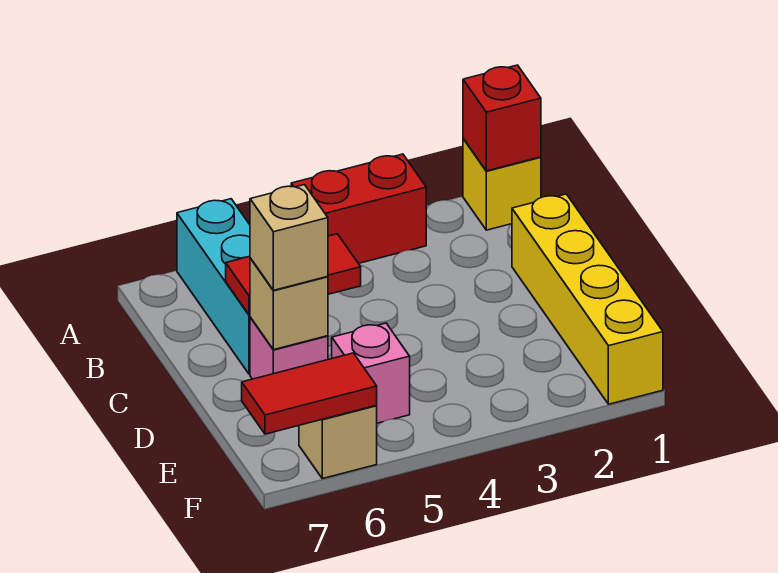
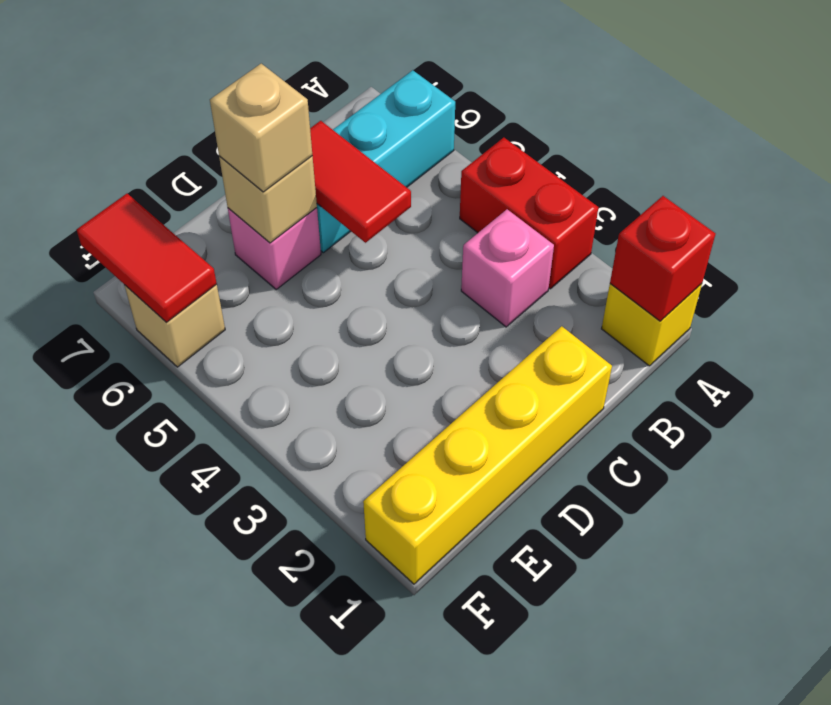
pink 1x1 brick [332,323,410,423] -> pink 1x1 brick moved to [461,209,554,327]

